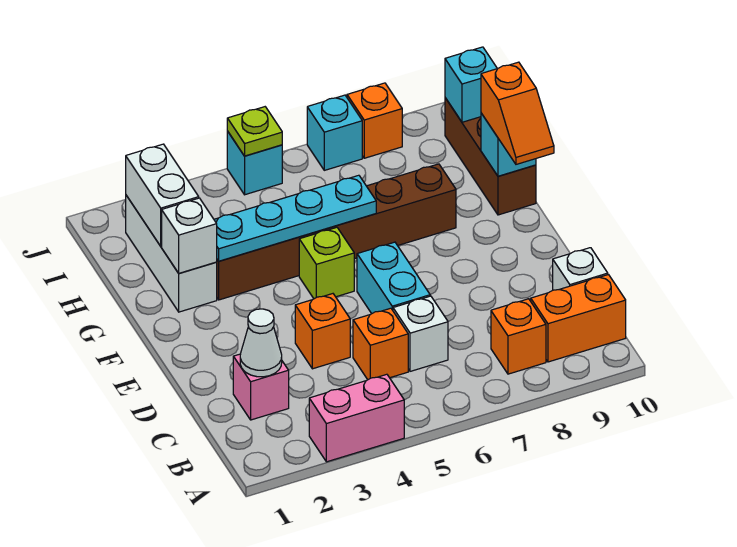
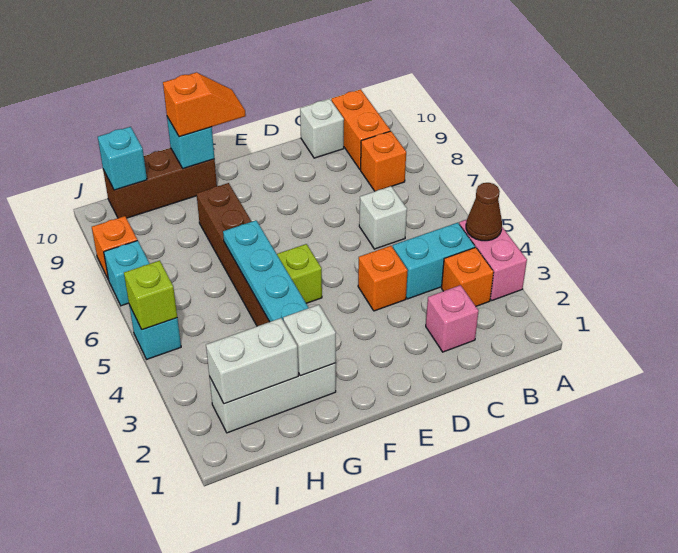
none -> brown 1x1 cone [466,183,502,241]
white 1x1 cone [240,309,282,377] -> none
orange 1x1 brick [353,308,408,380] -> orange 1x1 brick moved to [442,247,494,306]
cyan 1x2 brick [357,242,430,314] -> cyan 1x2 brick moved to [393,223,475,299]
lime 1x1 plate [227,107,282,156] -> lime 1x1 brick [124,261,177,330]

